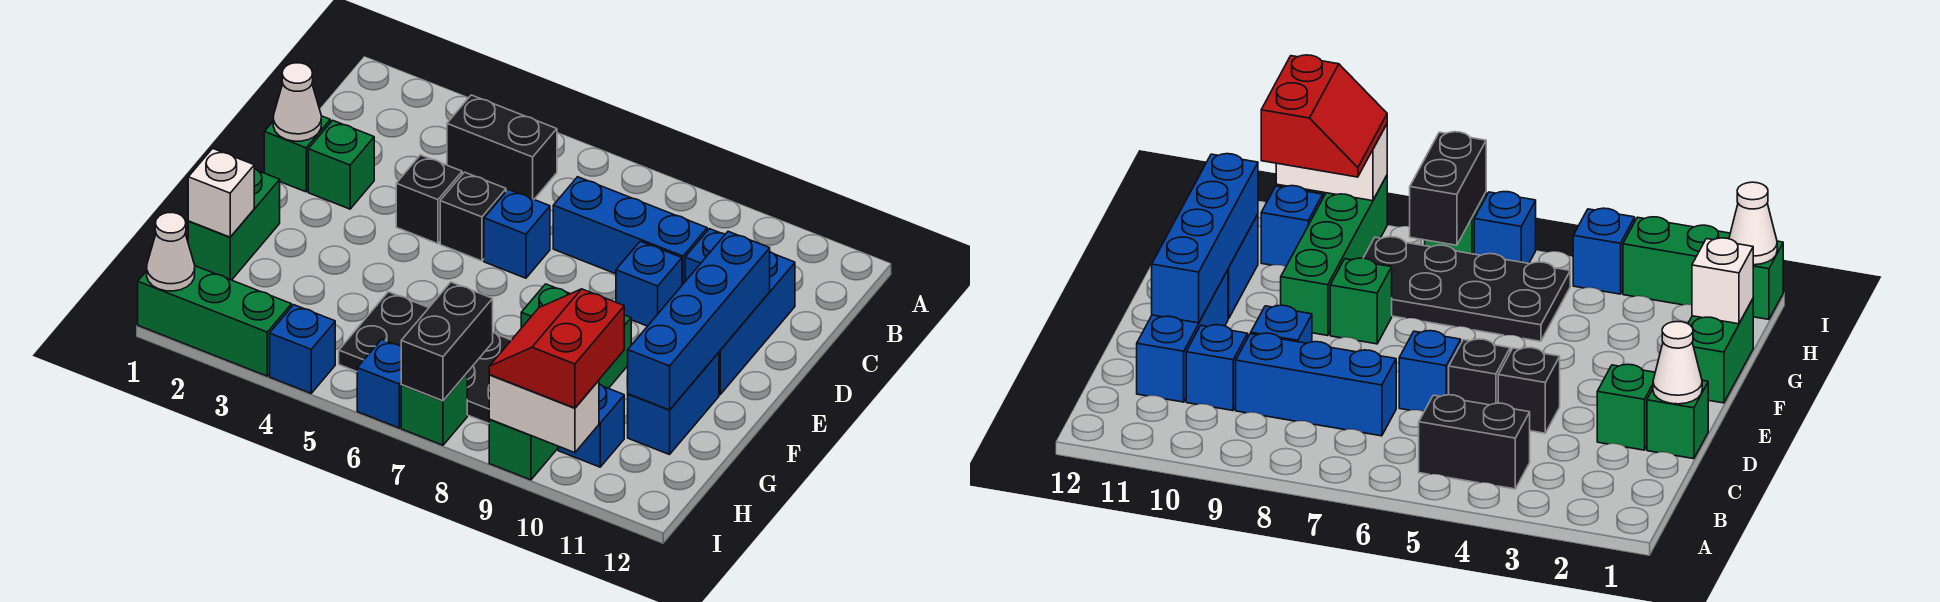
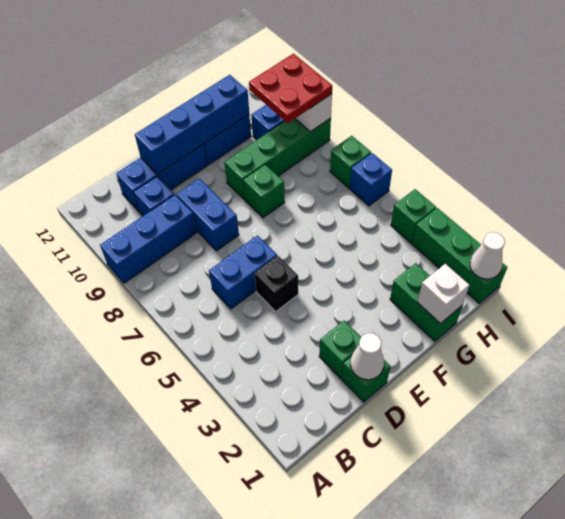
black 1x2 brick [447,95,557,199] -> none
blue 1x3 brick [553,177,707,285] -> blue 1x3 brick turned to [100,195,197,283]
black 1x1 brick [396,155,462,244] -> none
blue 1x1 brick [484,189,550,278] -> blue 1x2 brick [209,236,277,309]
blue 1x1 brick [616,241,682,326] -> blue 1x2 brick [177,178,239,251]
green 1x2 brick [188,169,280,280] -> green 1x2 brick turned to [390,263,462,341]
black 2x4 plate [339,292,511,423] -> none
black 1x2 brick [401,282,493,401] -> none
red 2x2 slope [489,289,624,408] -> red 2x2 plate [249,54,332,123]
blue 1x1 brick [270,305,335,393] -> green 1x1 brick [391,189,436,243]

